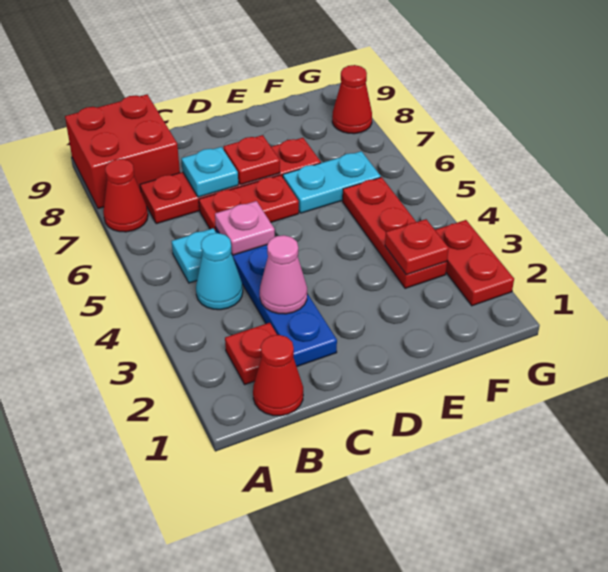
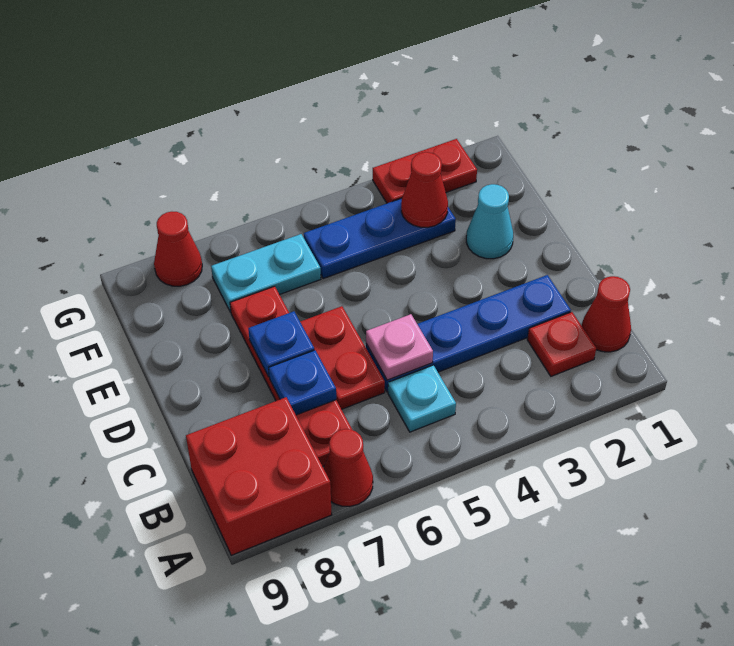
cyan 1x1 cone [196,233,243,310] -> cyan 1x1 cone moved to [466,184,513,259]
pink 1x1 cone [260,235,307,314] -> none
cyan 1x1 plate [181,147,238,197] -> blue 1x1 plate [269,350,336,415]
red 1x1 plate [224,135,280,185] -> blue 1x1 plate [248,311,314,377]
cyan 1x2 plate [283,151,381,213] -> cyan 1x2 plate turned to [211,234,321,312]
red 1x3 plate [343,177,447,288] -> blue 1x3 plate [304,198,456,279]
red 1x1 plate [385,219,449,275] -> red 1x1 cone [401,152,448,227]

